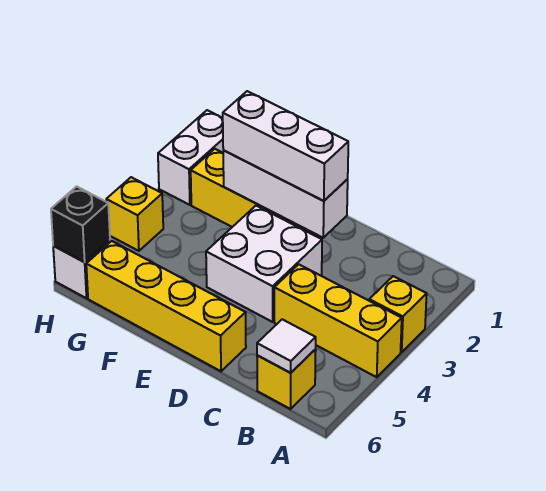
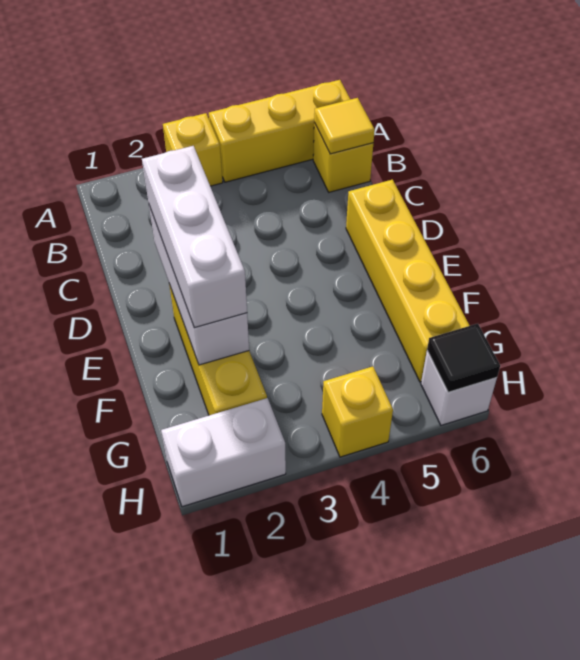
yellow 1x3 brick [274,264,402,377] -> yellow 1x3 brick turned to [209,80,350,182]
white 1x1 tile [257,319,316,373] -> yellow 1x1 tile [314,98,375,154]
white 2x2 brick [206,206,322,322] -> none
black 1x1 brick [51,186,110,262] -> black 1x1 tile [427,324,500,392]

